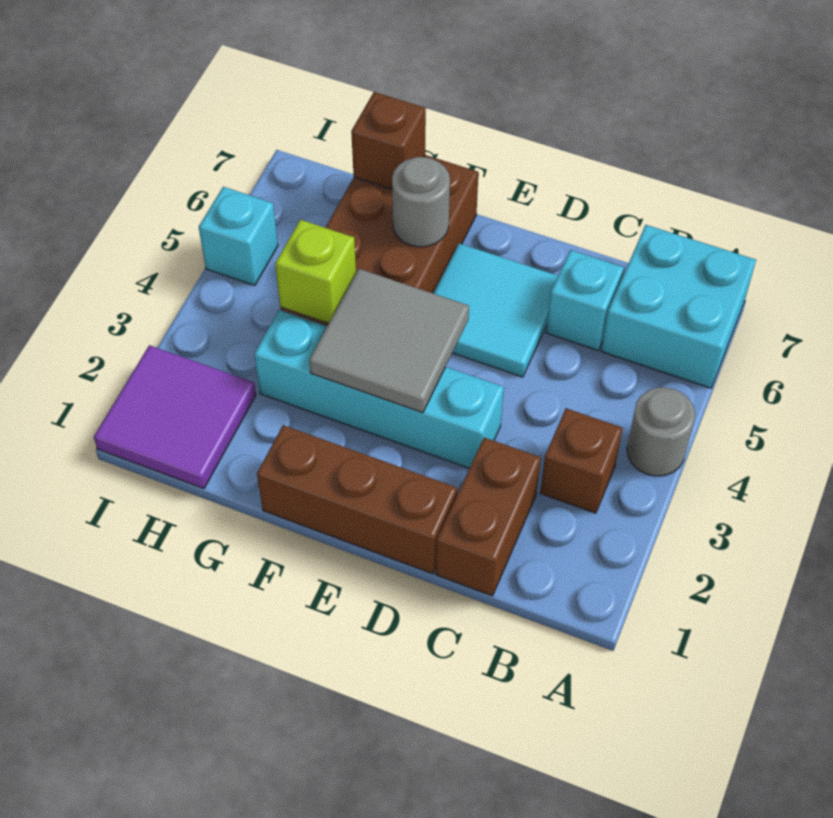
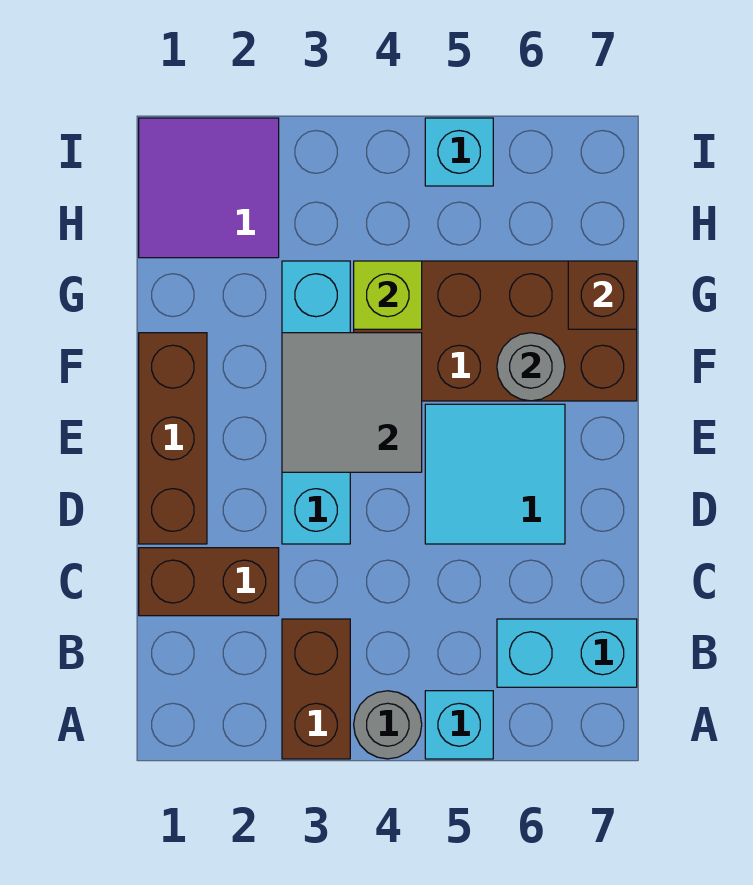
cyan 2x2 brick [601,225,756,388] -> cyan 1x2 brick [497,619,637,687]
brown 1x1 brick [540,408,623,513] -> brown 1x2 brick [282,619,350,759]
cyan 1x1 brick [546,250,624,350] -> cyan 1x1 brick moved to [425,691,493,759]

